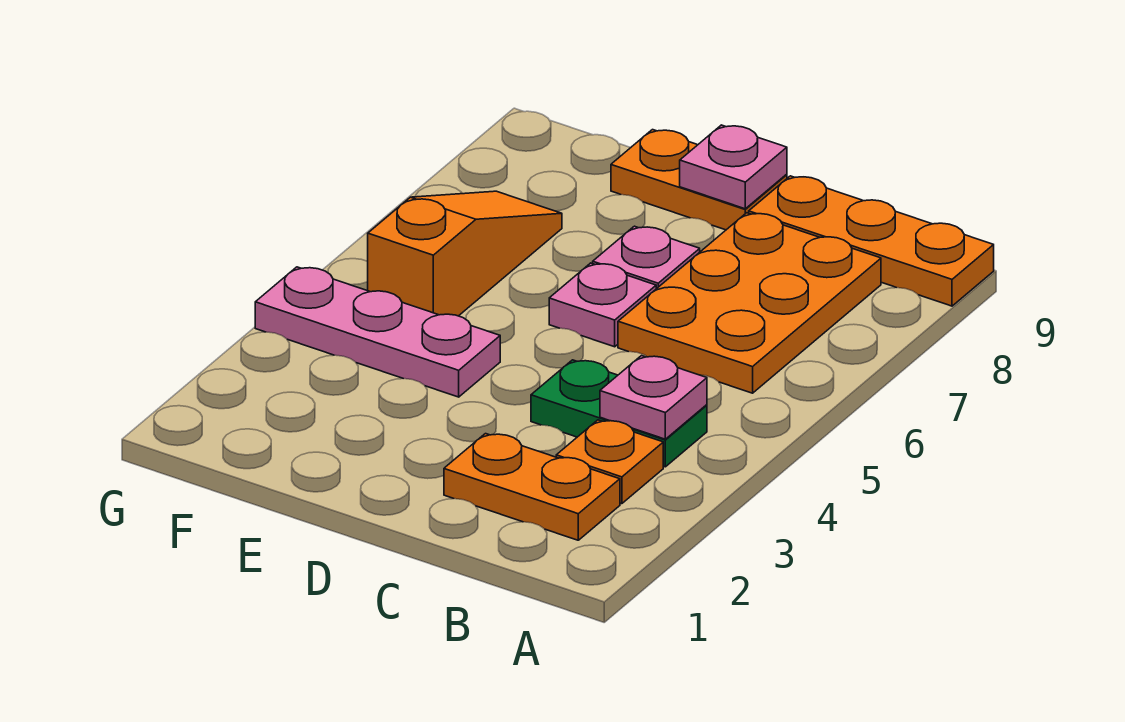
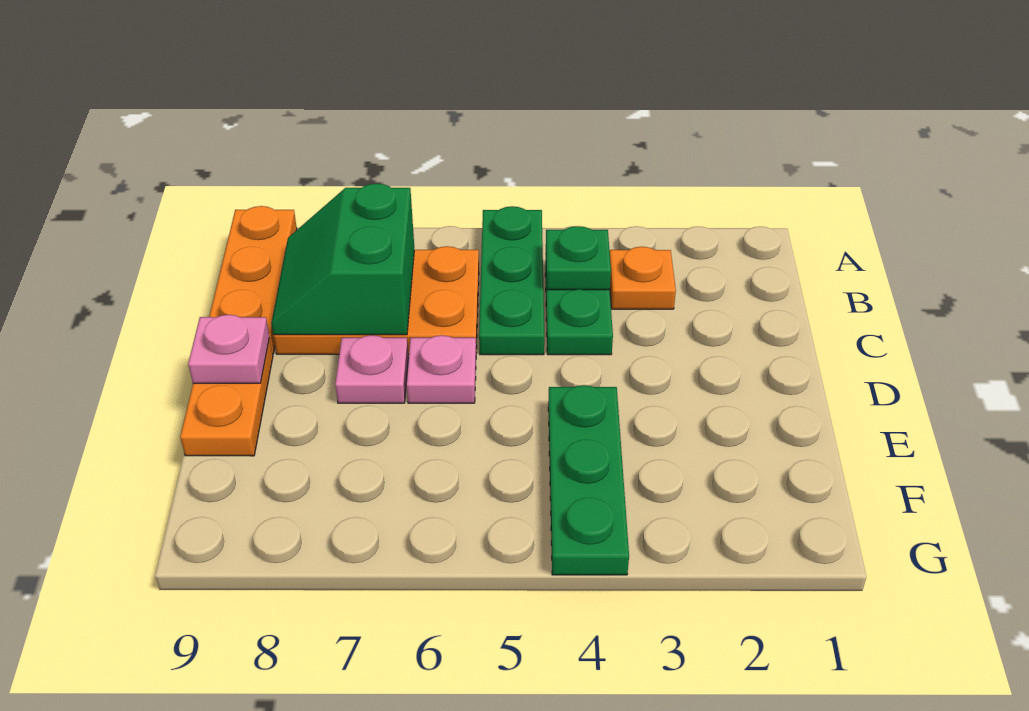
none -> green 1x3 plate [479,206,544,355]
orange 1x2 plate [444,434,620,540] -> none
pink 1x1 plate [600,356,707,439] -> green 1x1 plate [546,226,611,290]
none -> green 2x2 slope [271,184,414,335]
pink 1x3 plate [255,267,500,397] -> green 1x3 plate [548,385,629,575]
orange 1x3 slope [368,191,562,316] -> none

